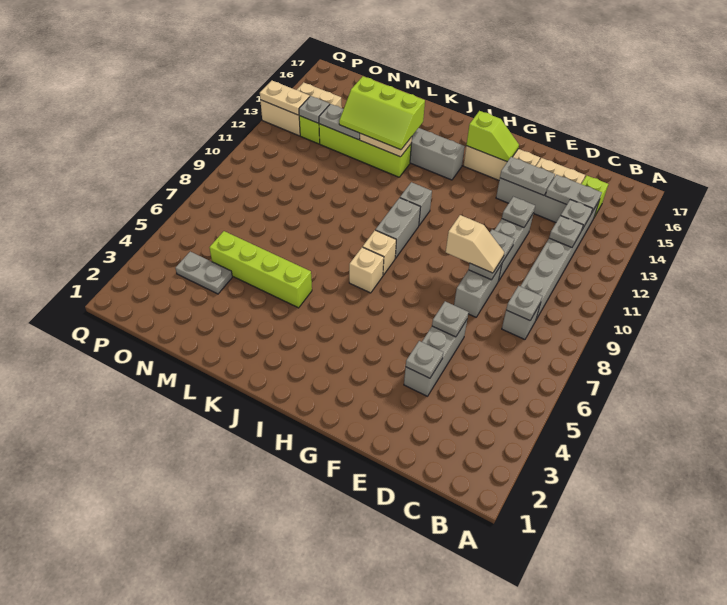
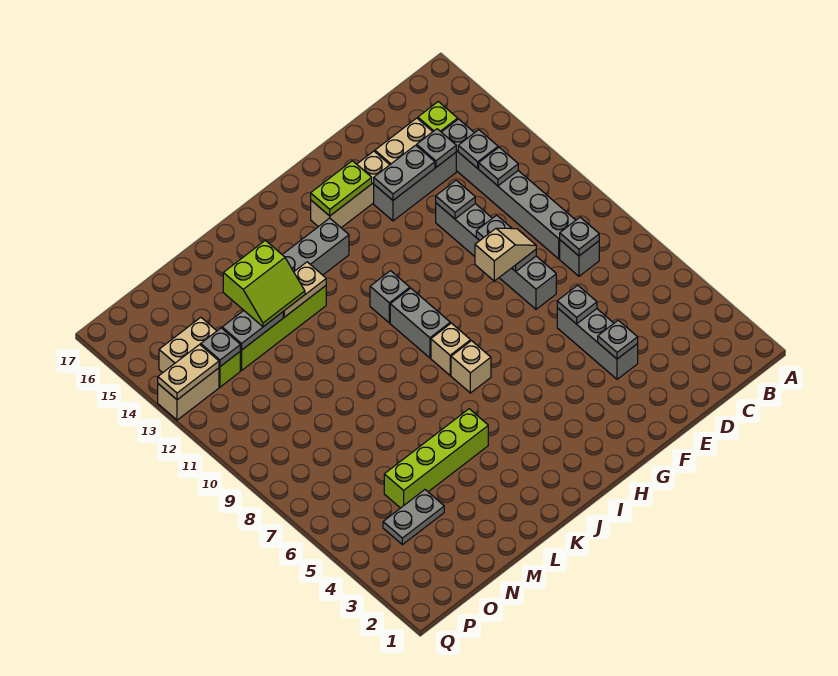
grey 1x2 plate [545,175,602,212] -> grey 1x1 plate [417,129,456,167]
lime 1x2 slope [466,111,519,162] -> lime 1x2 plate [311,161,372,216]
lime 2x3 slope [339,76,425,150] -> lime 2x2 slope [223,240,305,327]

